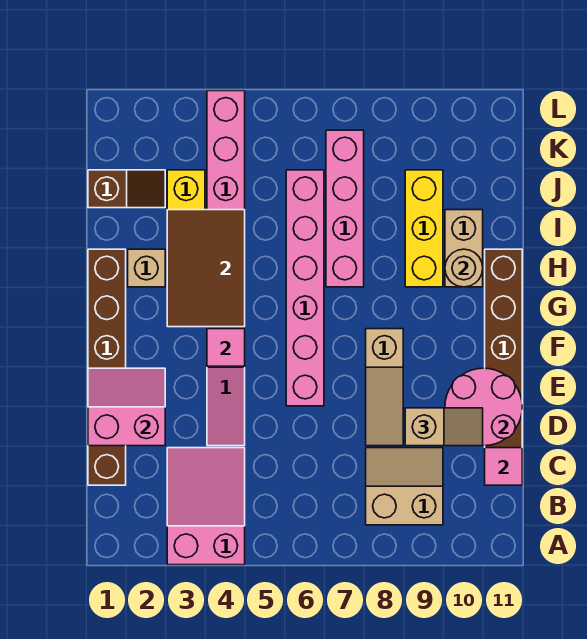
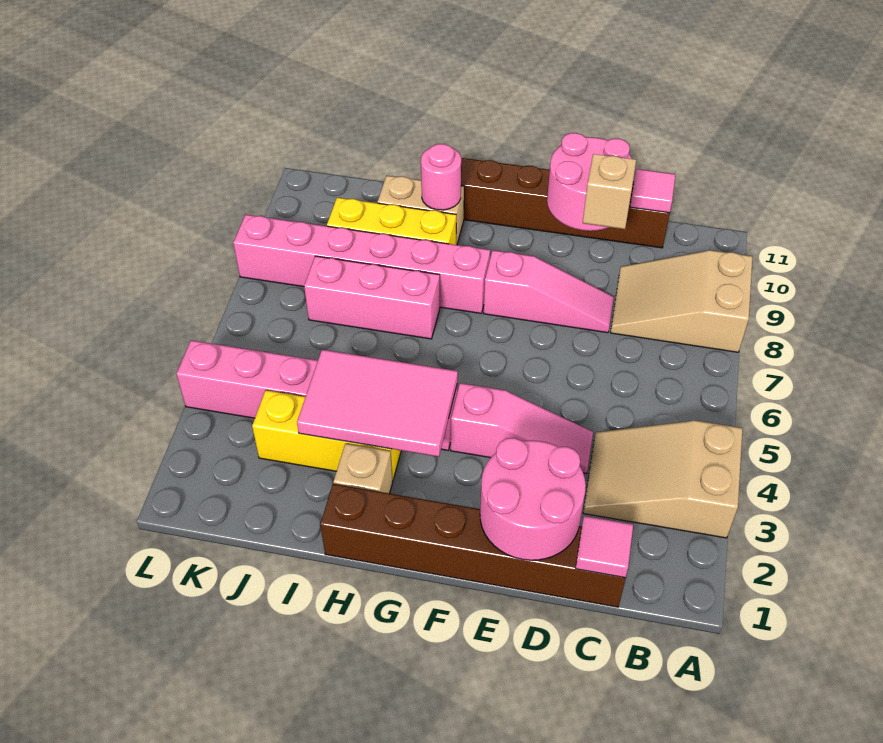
pink 2x3 slope [167,448,245,565] -> tan 2x3 slope [583,421,743,538]
tan 2x2 slope [366,448,443,525] -> tan 2x3 slope [611,250,752,352]
pink 2x2 slope [88,368,165,446] -> pink 2x2 round brick [480,438,586,560]
tan 1x3 slope [366,329,403,446] -> pink 1x3 slope [484,250,614,333]
pink 1x6 brick [286,170,324,406] -> pink 1x6 brick moved to [233,215,490,313]
pink 1x1 tile [207,329,245,366] -> pink 1x1 tile moved to [576,516,633,578]
brown 2x3 tile [167,210,245,327] -> pink 2x3 tile [297,350,458,457]
pink 1x4 brick [326,130,364,287] -> pink 1x3 brick [304,256,440,339]
tan 1x1 round brick [445,249,483,287] -> pink 1x1 round brick [421,144,461,210]
brown 1x2 slope [88,170,165,208] -> none

